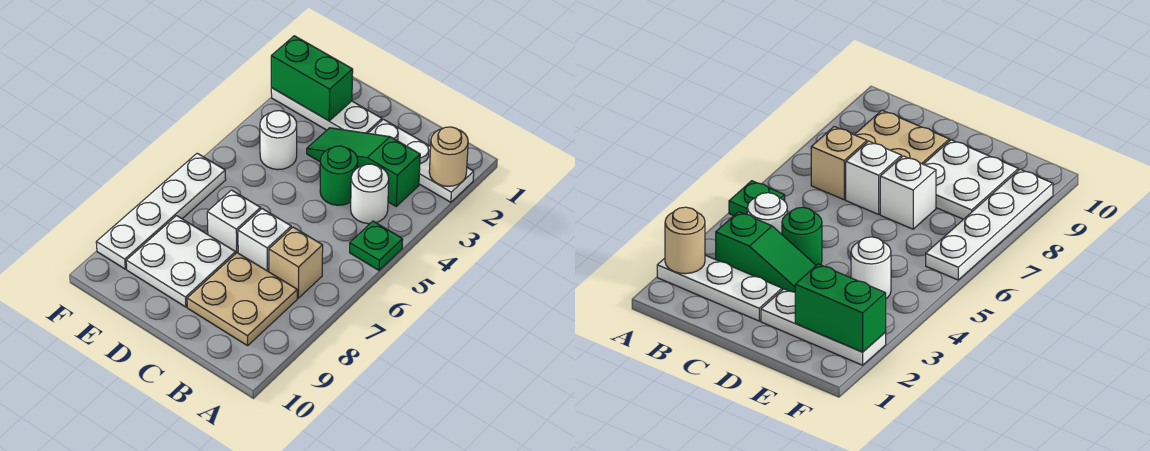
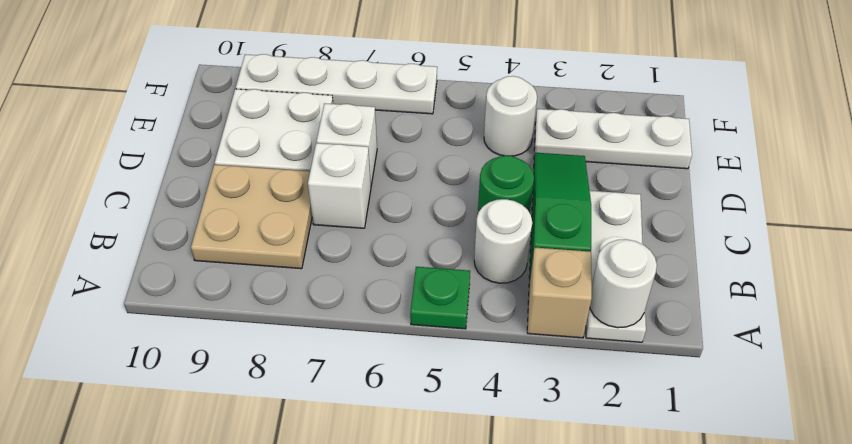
tan 1x1 round brick [429,127,468,186] -> white 1x1 round brick [590,239,657,328]
tan 1x1 brick [269,227,323,298] -> tan 1x1 brick moved to [527,248,592,338]
white 1x3 plate [271,88,382,133] -> white 1x3 plate turned to [534,109,692,169]
green 1x2 brick [271,36,353,121] -> none

